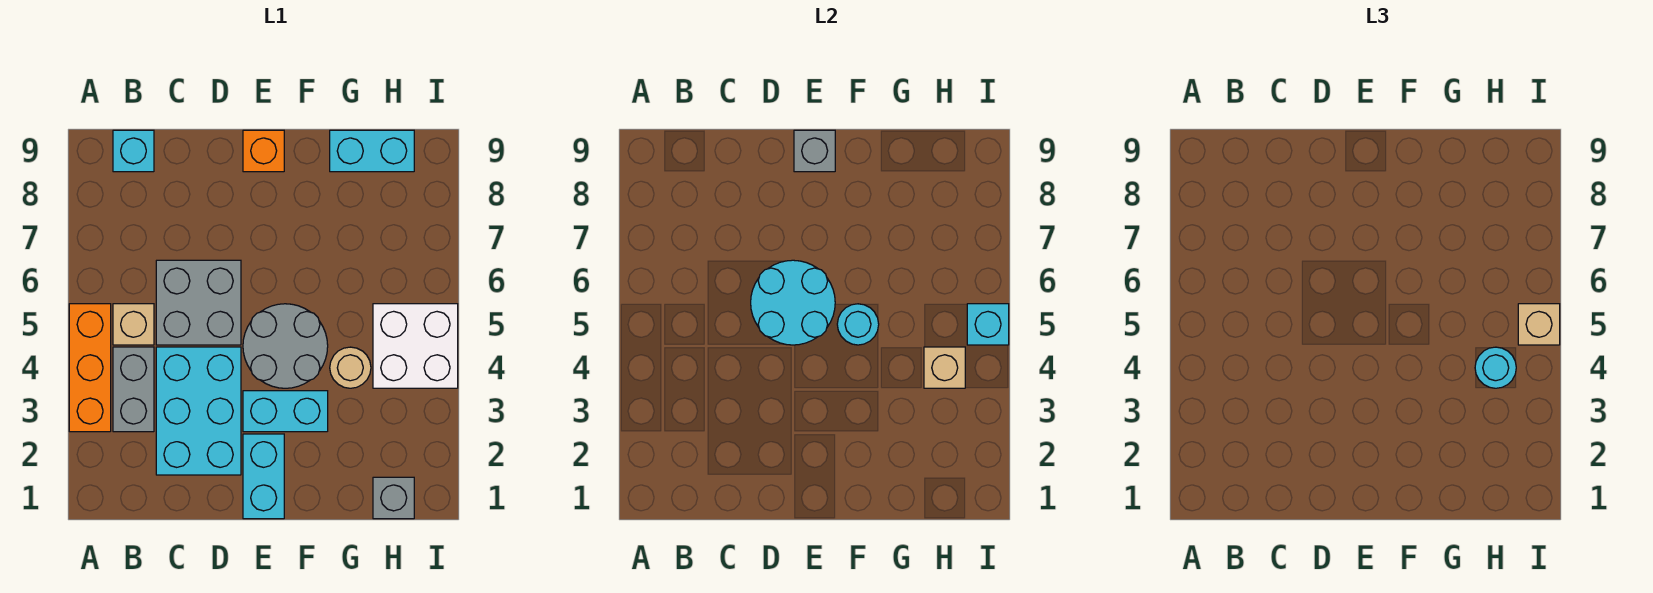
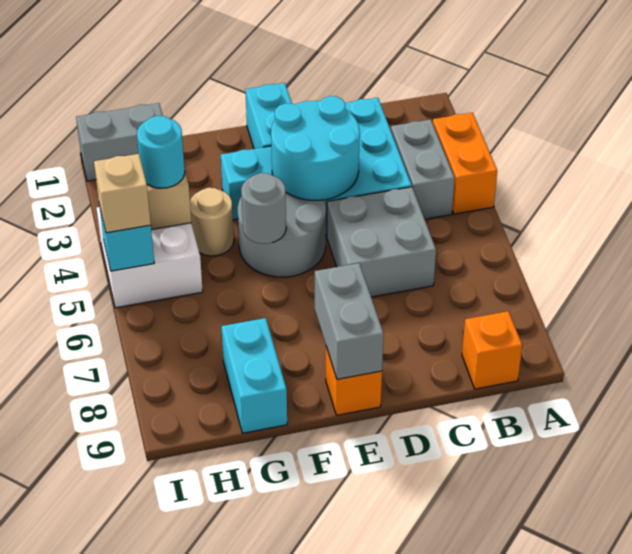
orange 1x3 brick [69,304,111,432] -> orange 1x2 brick [433,113,497,214]
tan 1x1 brick [113,304,154,345] -> none
cyan 1x1 brick [113,130,154,172] -> orange 1x1 brick [462,311,522,389]
cyan 2x2 round brick [751,260,835,345] -> cyan 2x2 round brick moved to [271,96,360,200]
grey 1x1 brick [794,130,835,172] -> grey 1x2 brick [315,263,384,379]
cyan 1x1 round brick [837,304,879,345] -> grey 1x1 round brick [241,173,286,244]
cyan 1x2 brick [330,130,414,172] -> cyan 1x2 brick turned to [221,318,287,433]
grey 1x1 brick [373,477,414,519] -> grey 1x2 brick [76,103,163,181]

